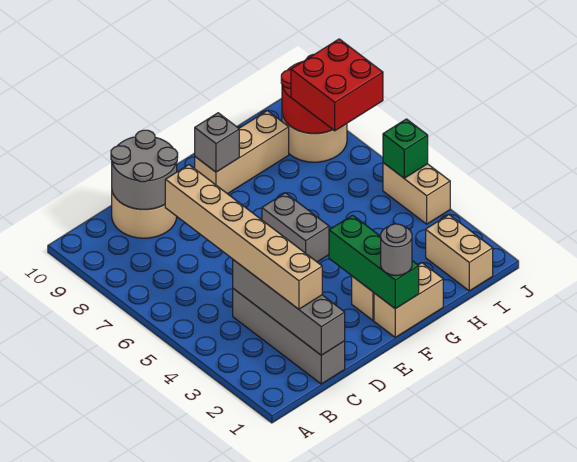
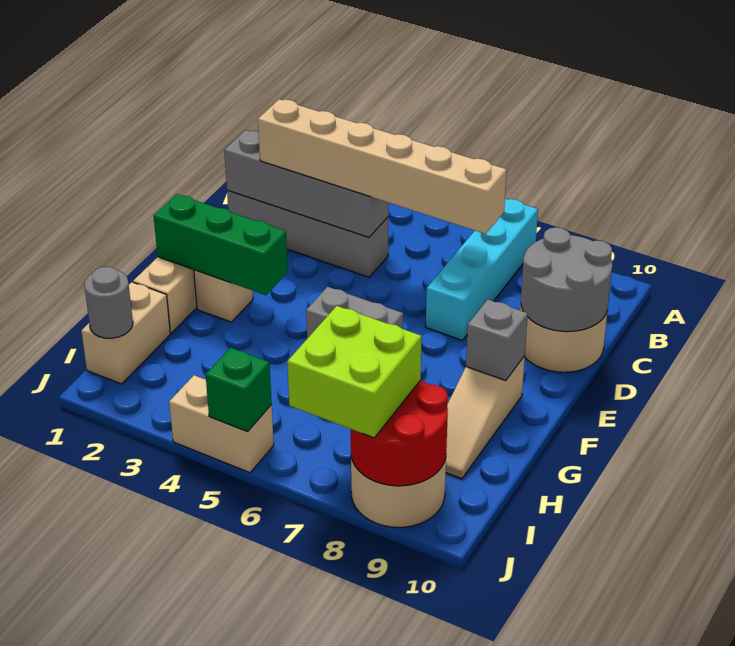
none -> cyan 1x4 brick [426,199,538,340]
grey 1x1 round brick [381,224,412,275] -> grey 1x1 round brick moved to [84,267,133,338]
tan 1x3 brick [195,111,289,194] -> tan 1x3 slope [446,356,525,479]
tan 1x2 brick [426,215,493,291] -> tan 1x2 brick turned to [81,282,170,384]
red 2x2 brick [291,39,383,131] -> lime 2x2 brick [287,306,422,438]

